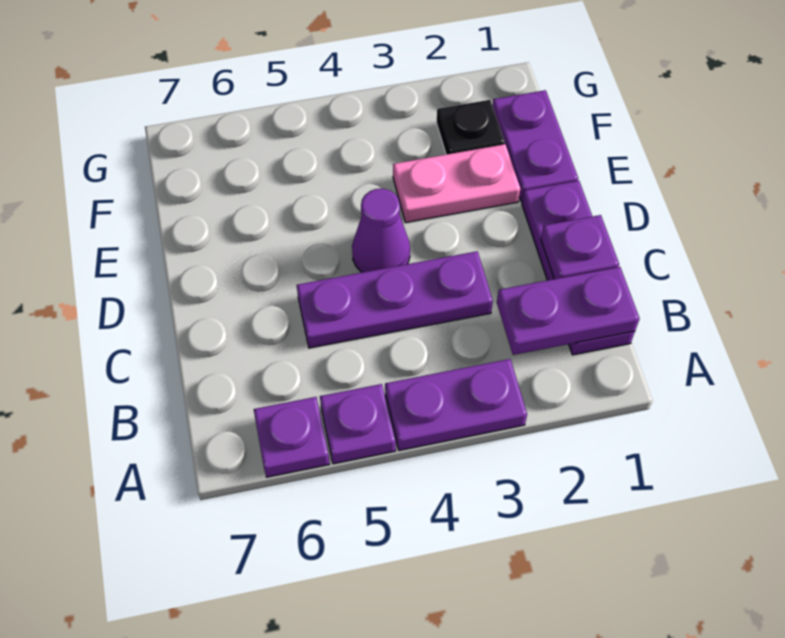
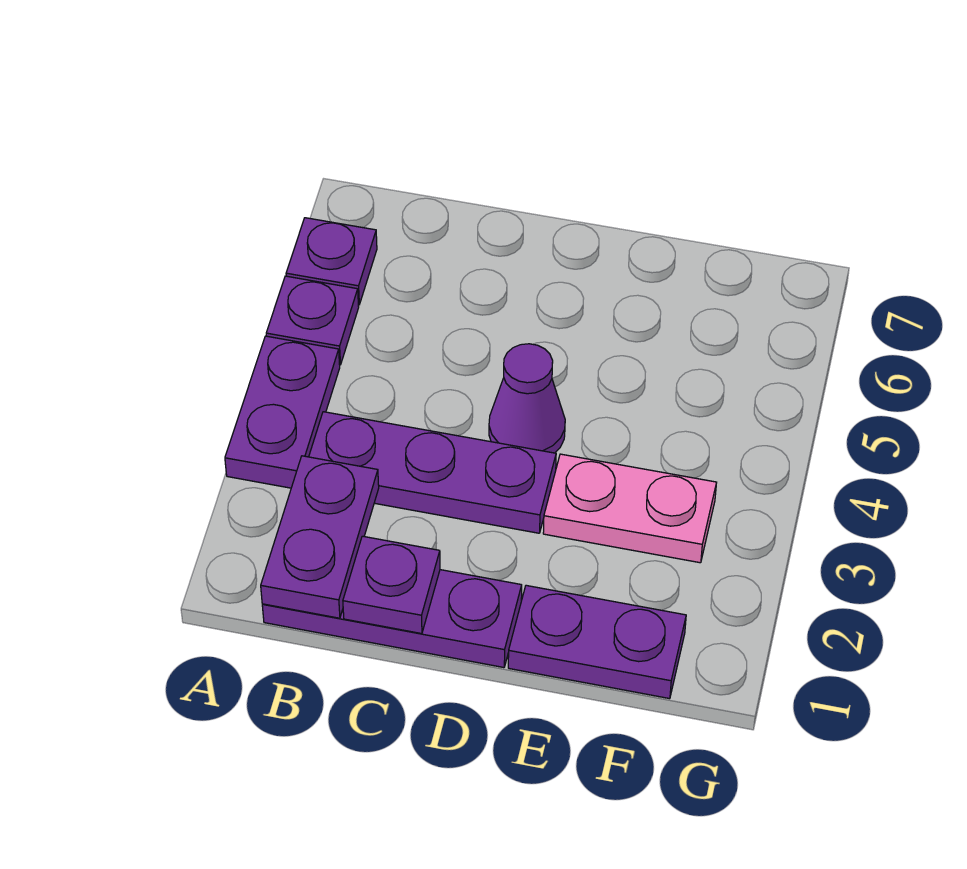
purple 1x3 plate [297,251,493,348] -> purple 1x3 plate turned to [309,412,556,533]
pink 1x2 plate [393,144,520,223] -> pink 1x2 plate turned to [543,454,717,563]
black 1x1 plate [437,100,505,154] -> none

